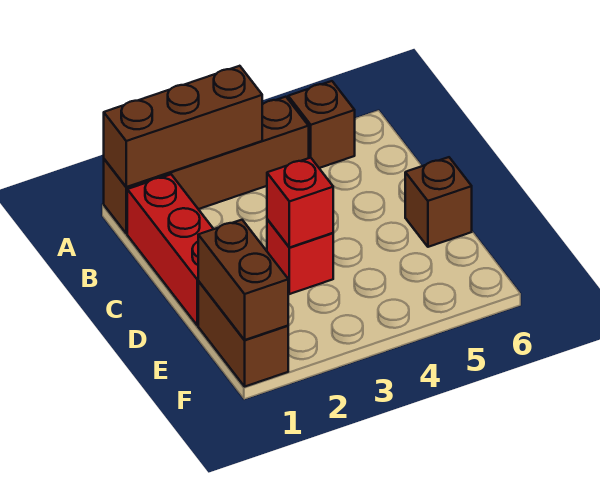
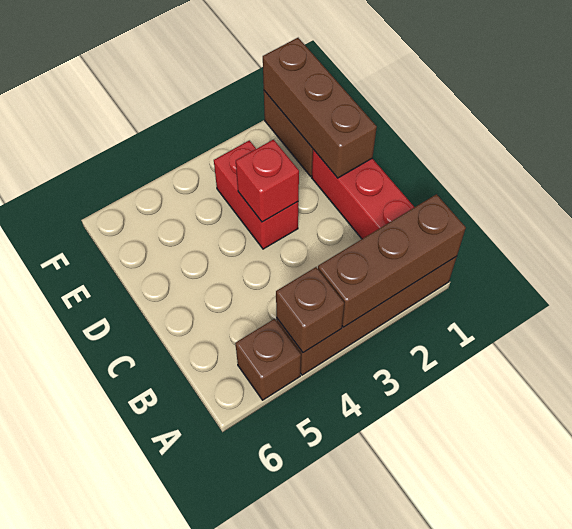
red 1x1 brick [267,219,333,294] -> red 1x2 brick [214,140,298,249]
brown 1x1 brick [405,157,472,247] -> brown 1x1 brick moved to [276,267,344,353]
brown 1x2 brick [198,220,288,340] -> brown 1x3 brick [263,38,377,178]

